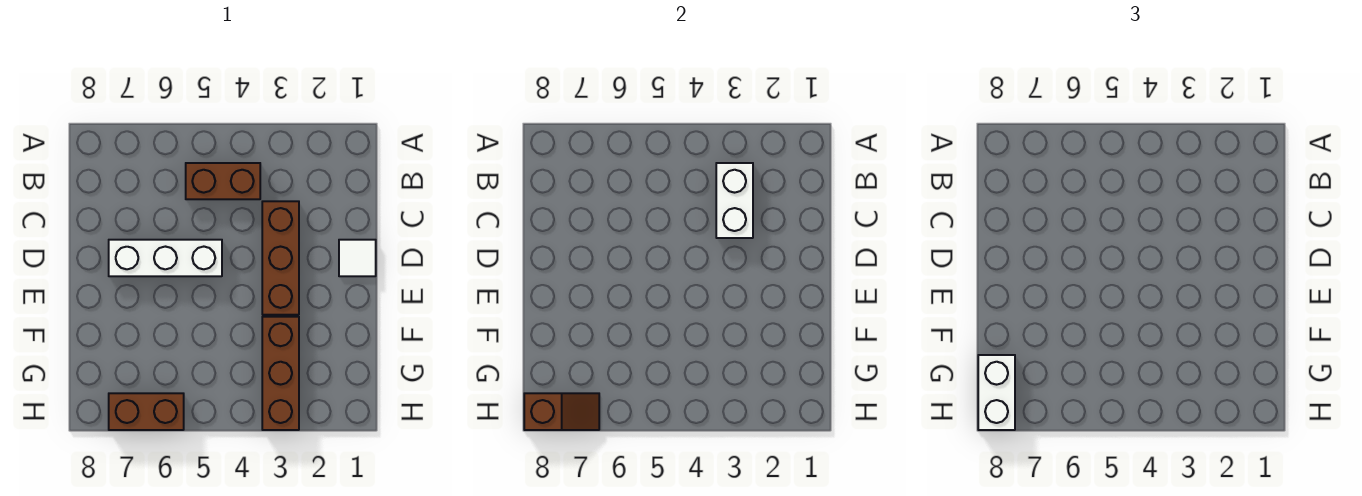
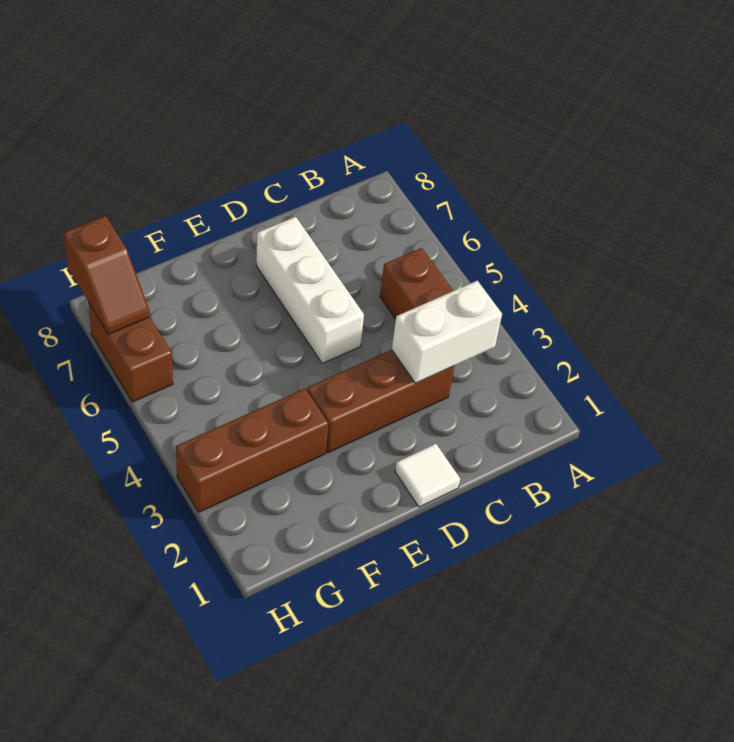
white 1x2 brick [978,355,1015,430] -> none

